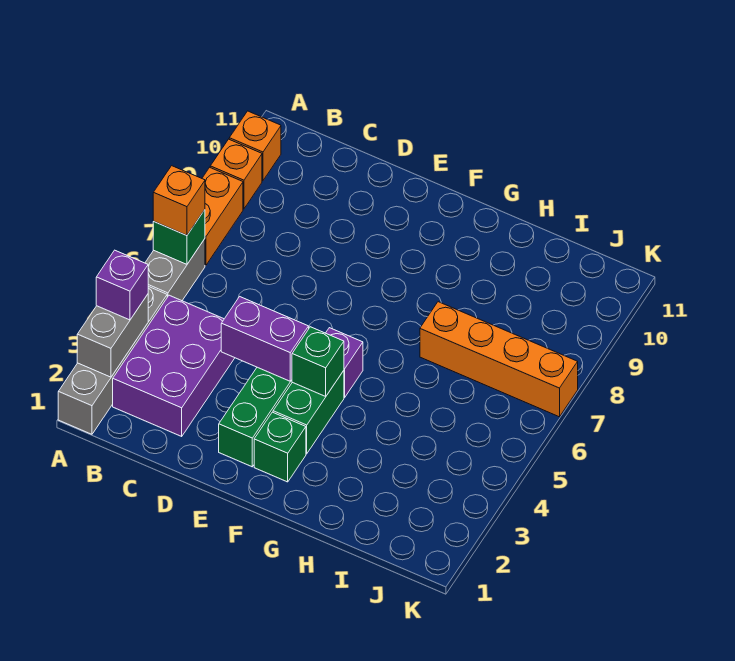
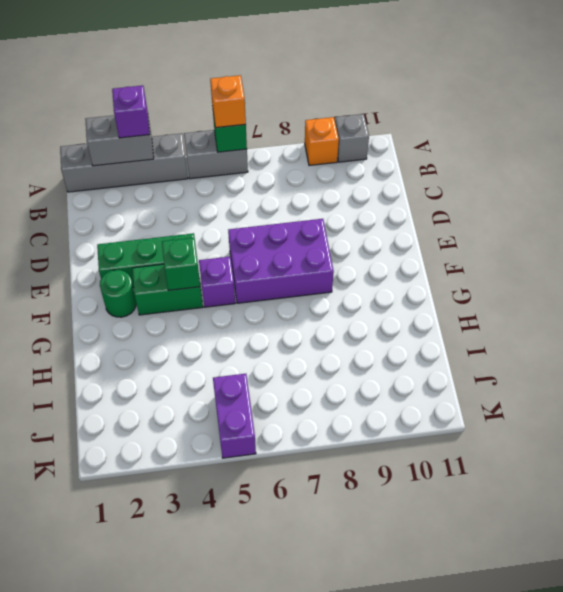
orange 1x2 brick [202,167,243,265] -> none
orange 1x1 brick [229,111,281,181] -> grey 1x1 brick [335,114,369,162]
purple 2x3 brick [113,295,234,436] -> purple 2x3 brick moved to [228,219,334,303]
purple 1x2 brick [221,297,309,381] -> purple 1x2 brick moved to [213,374,256,458]
green 1x1 brick [254,412,306,482] -> green 1x1 round brick [100,270,136,317]
orange 1x4 brick [420,302,578,417] -> none

